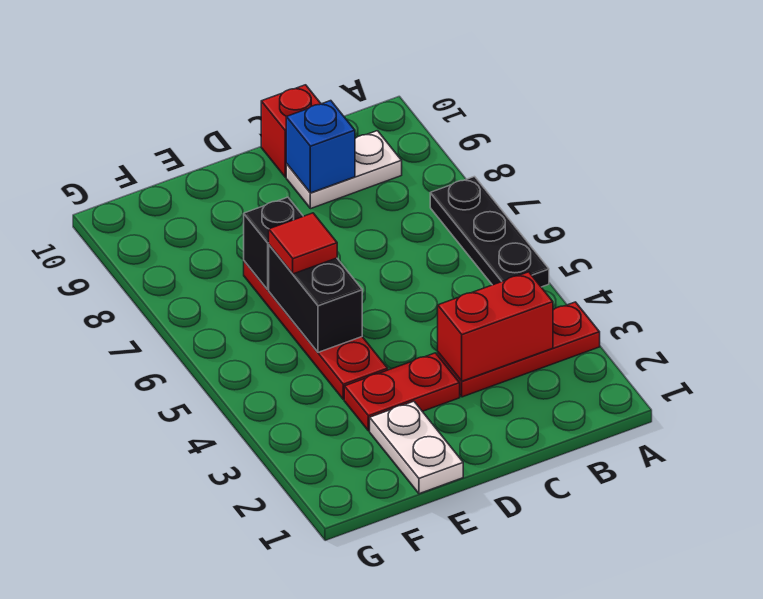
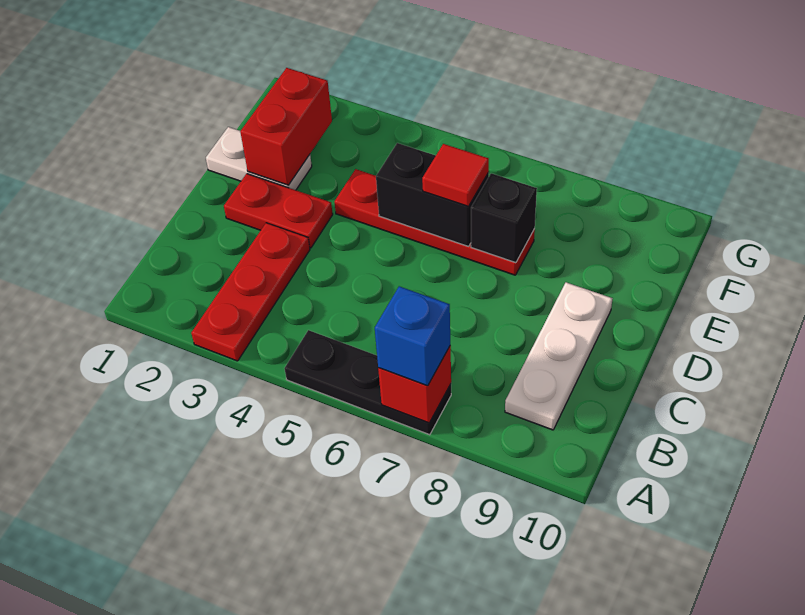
red 1x2 brick [438,272,553,381] -> red 1x2 brick moved to [240,68,332,185]
white 1x2 plate [286,131,402,209] -> white 1x3 plate [505,282,613,430]
blue 1x1 brick [286,101,355,193] -> blue 1x1 brick moved to [375,286,450,386]
red 1x1 brick [261,85,321,177] -> red 1x1 brick moved to [378,346,451,423]
red 1x2 plate [344,353,460,431] -> red 1x2 plate turned to [224,174,333,248]

